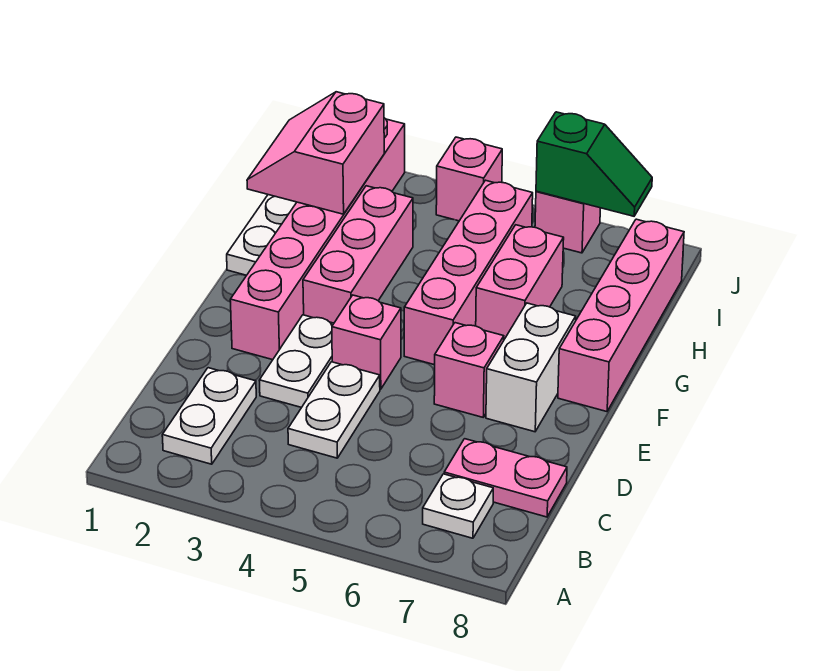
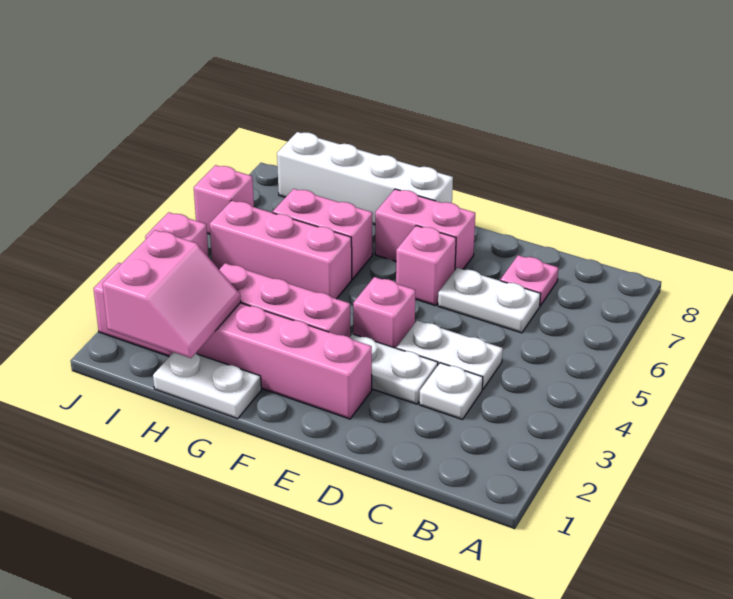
white 1x2 plate [162,368,256,464] -> white 1x2 plate moved to [438,268,540,333]
white 1x1 plate [423,474,493,538] -> white 1x1 plate moved to [419,363,483,420]
pink 1x2 plate [444,439,567,517] -> pink 1x1 plate [500,255,558,306]
white 1x2 brick [486,303,576,432] -> pink 1x2 brick [375,189,475,270]
pink 1x4 brick [404,180,533,365] -> pink 1x3 brick [210,200,352,299]
pink 1x4 brick [558,219,684,412] -> white 1x4 brick [277,132,453,224]
pink 2x2 slope [247,92,384,214] -> pink 2x2 slope turned to [102,230,241,358]
green 1x2 slope [536,112,652,216] -> none

